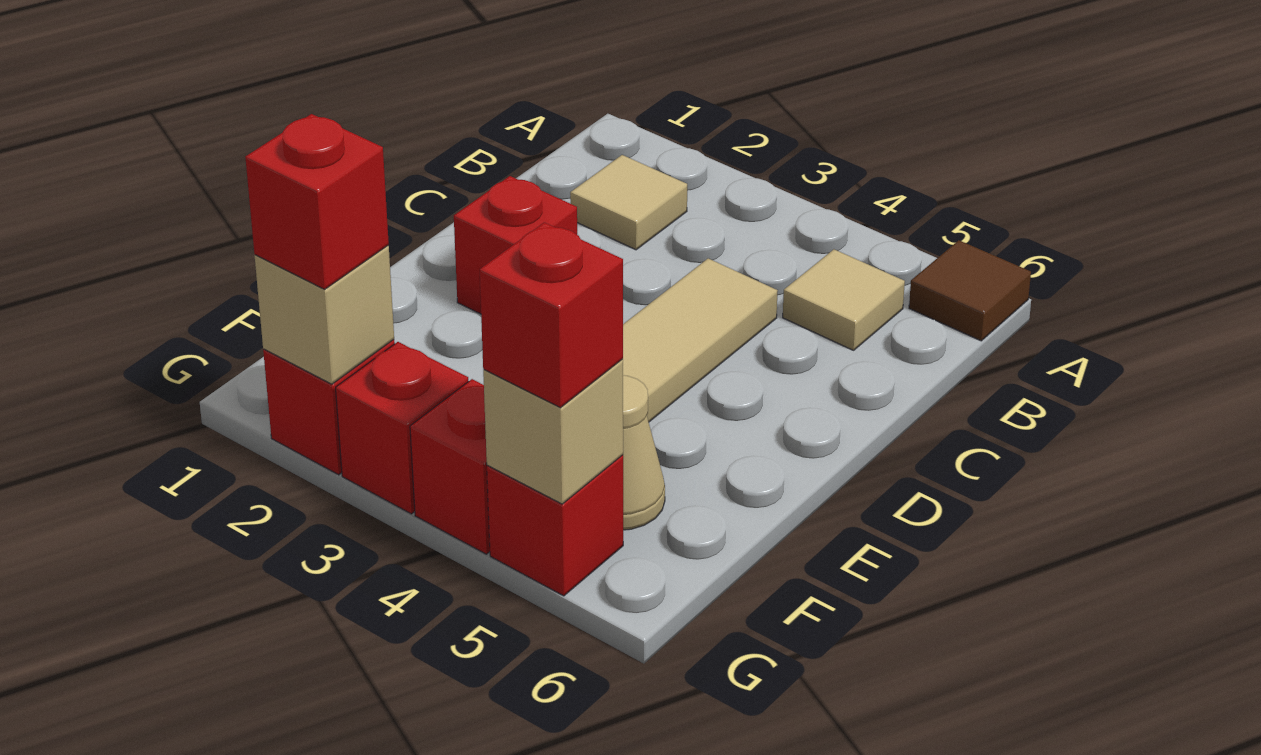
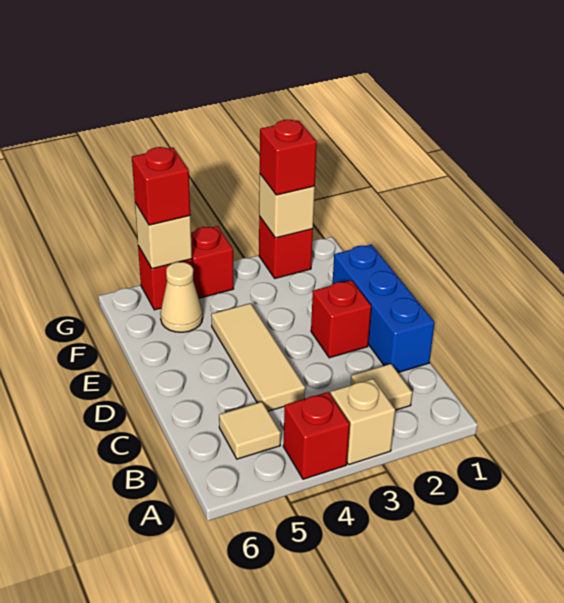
none -> tan 1x1 brick [330,379,395,465]
brown 1x1 tile [909,240,1031,341] -> none
none -> blue 1x3 brick [332,245,435,372]
red 1x1 brick [336,342,469,514] -> red 1x1 brick moved to [283,392,350,479]

